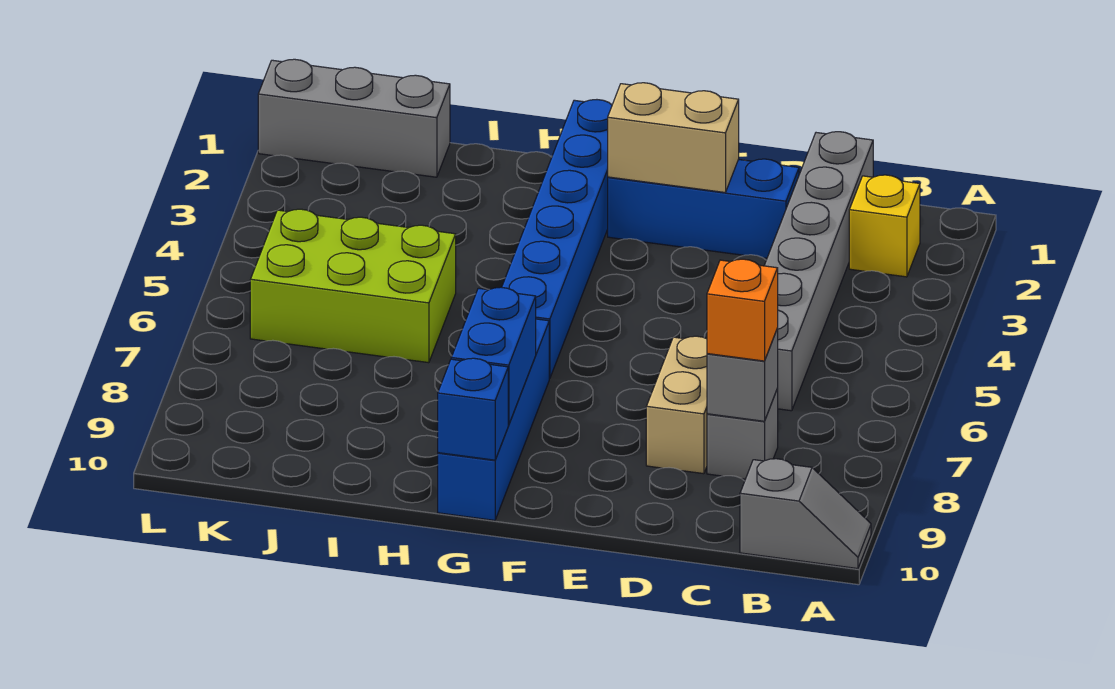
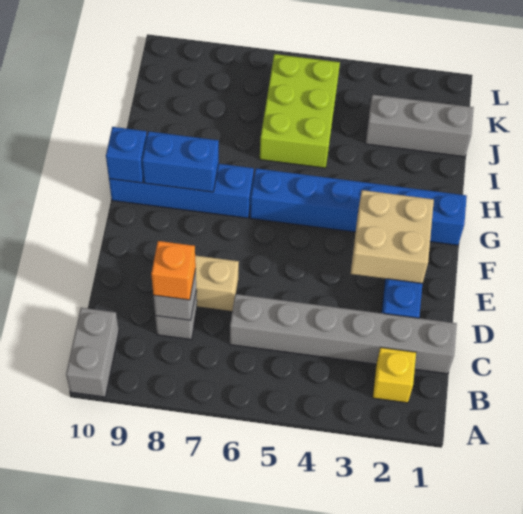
grey 1x2 slope [740,459,871,569] -> grey 1x2 brick [66,308,119,397]
tan 1x2 brick [608,83,739,192] -> tan 2x2 brick [351,190,434,283]
grey 1x3 brick [258,59,450,177] -> grey 1x3 brick turned to [365,94,474,157]

